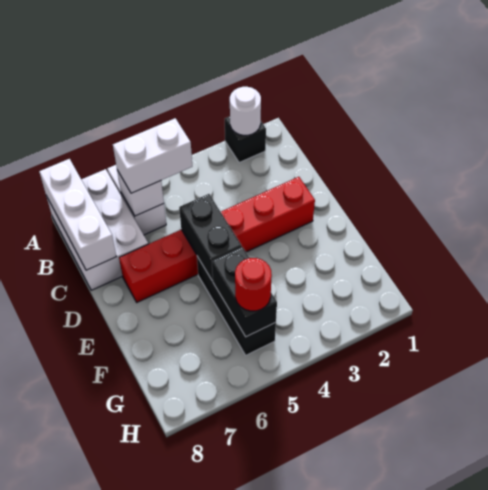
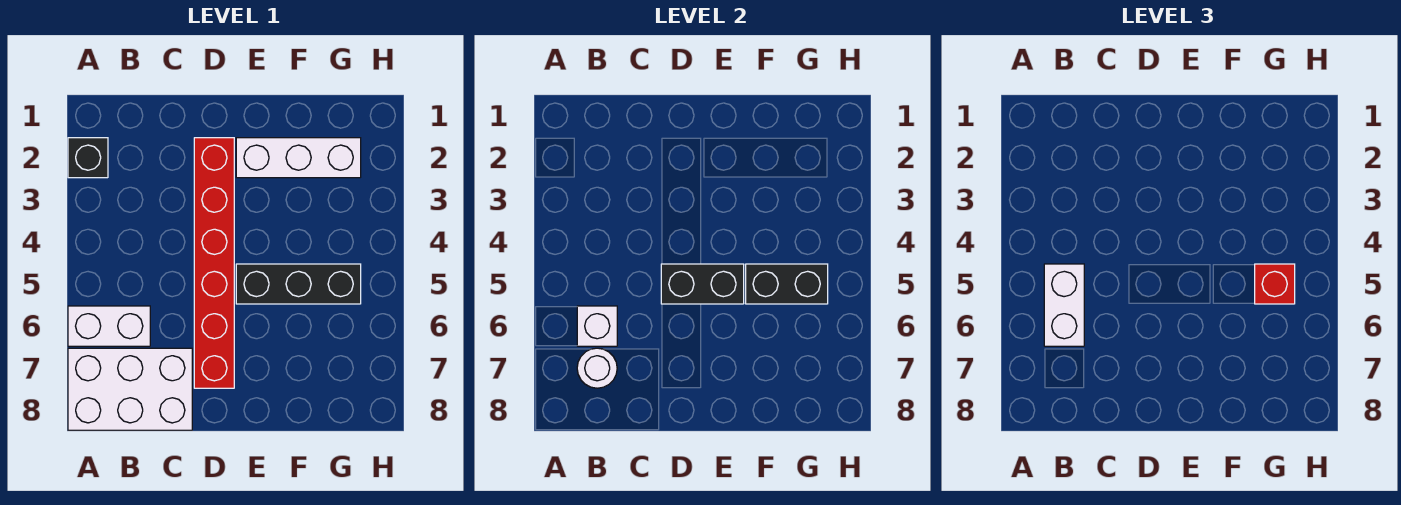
white 1x1 round brick [230,87,261,135] -> white 1x1 round brick moved to [577,348,617,388]
white 1x3 brick [39,159,117,270] -> white 1x3 brick moved to [236,138,361,178]
red 1x1 round brick [235,258,272,311] -> red 1x1 brick [1255,264,1295,304]

